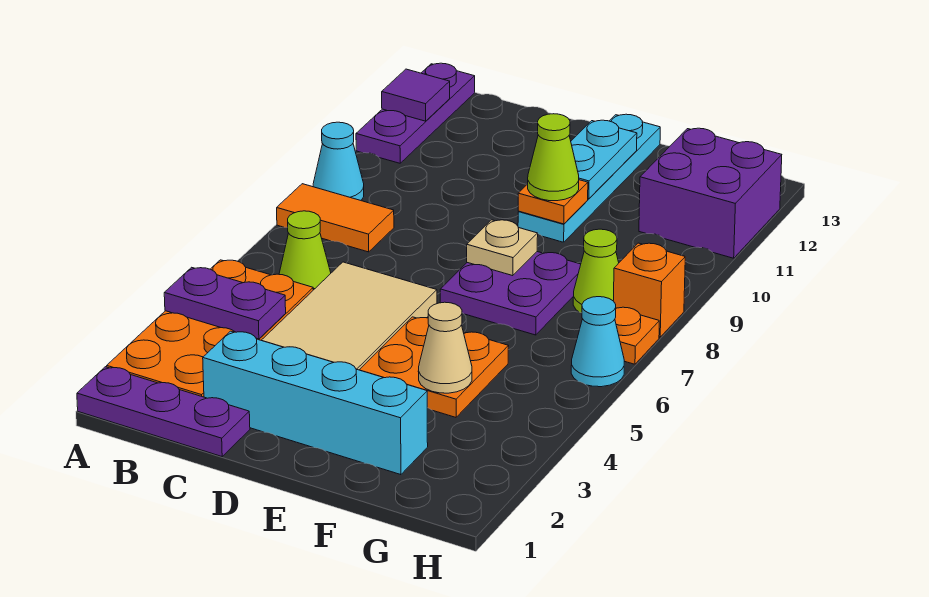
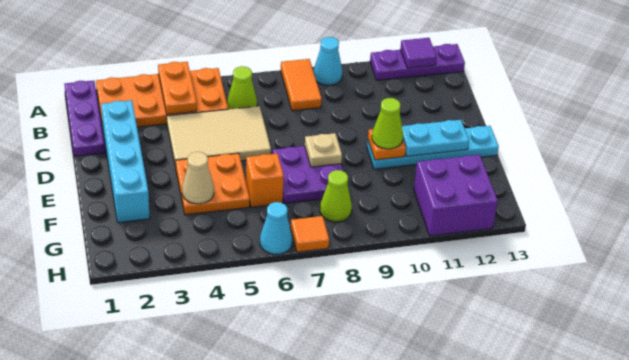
purple 1x2 plate [164,267,286,339] -> orange 1x2 plate [158,62,197,115]
orange 1x1 plate [615,307,659,364] -> orange 1x1 tile [291,216,329,252]
orange 1x1 brick [614,243,685,337] -> orange 1x1 brick moved to [246,153,284,207]

